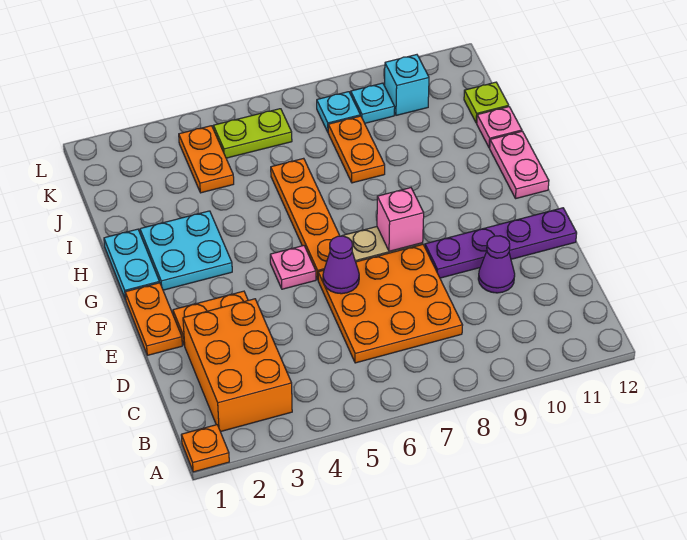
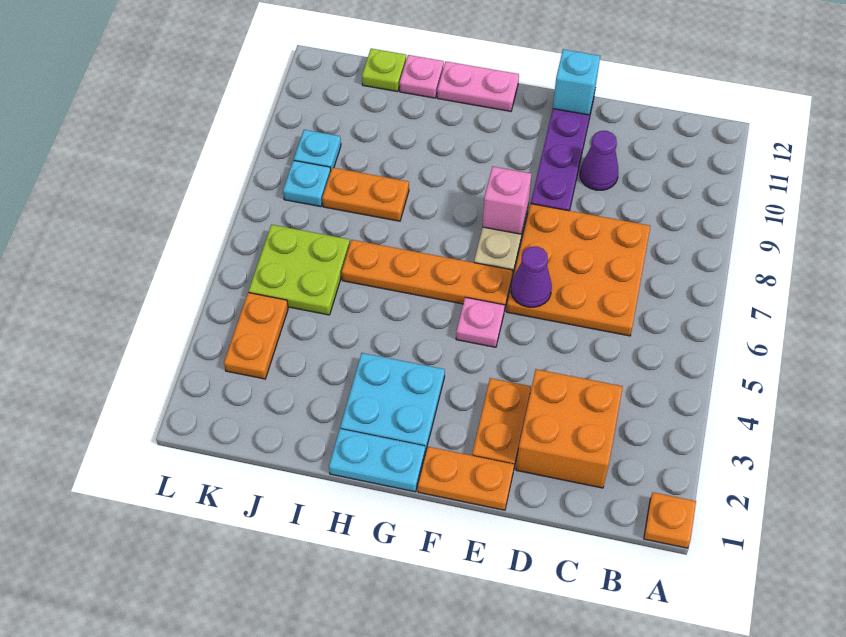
orange 2x3 brick [183,299,292,432] -> orange 2x2 brick [516,369,623,488]
orange 1x2 plate [179,126,234,193] -> orange 1x2 plate turned to [224,293,288,379]
lime 1x2 plate [213,109,292,158] -> lime 2x2 plate [249,225,350,315]
cyan 1x1 brick [385,55,429,115] -> cyan 1x1 brick moved to [553,49,600,115]

